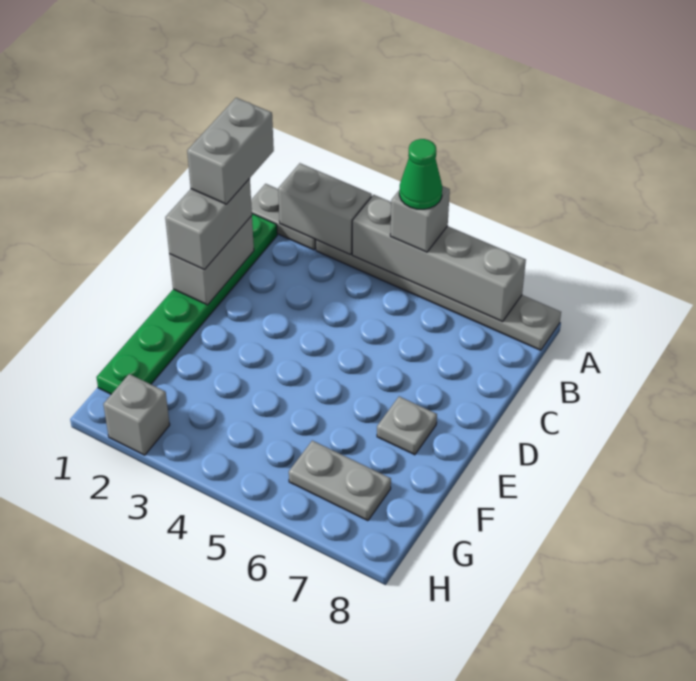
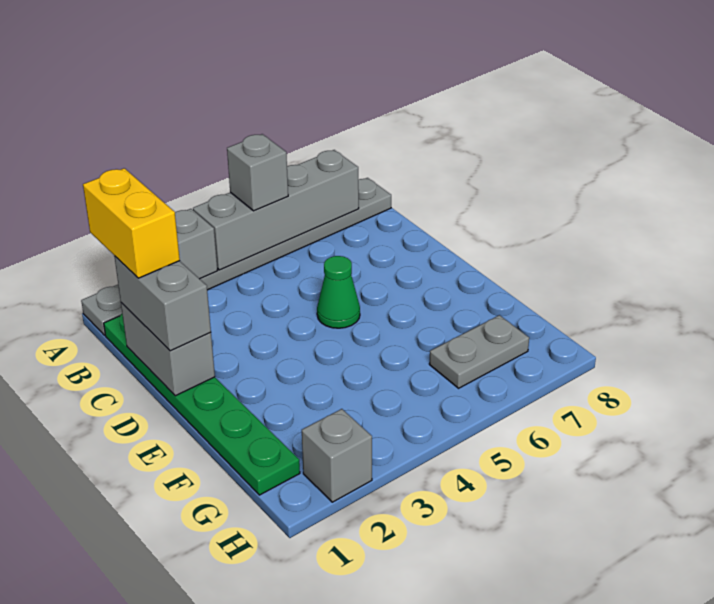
green 1x1 cone [399,139,442,209] -> green 1x1 cone moved to [317,256,360,328]
grey 1x2 brick [187,98,274,204] -> yellow 1x2 brick [83,168,180,278]
grey 1x1 plate [377,396,437,455] -> none

